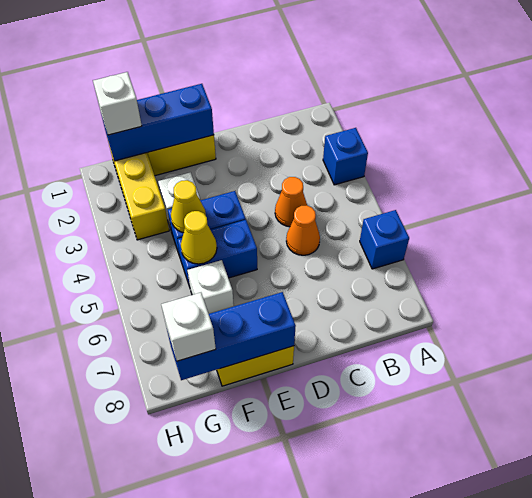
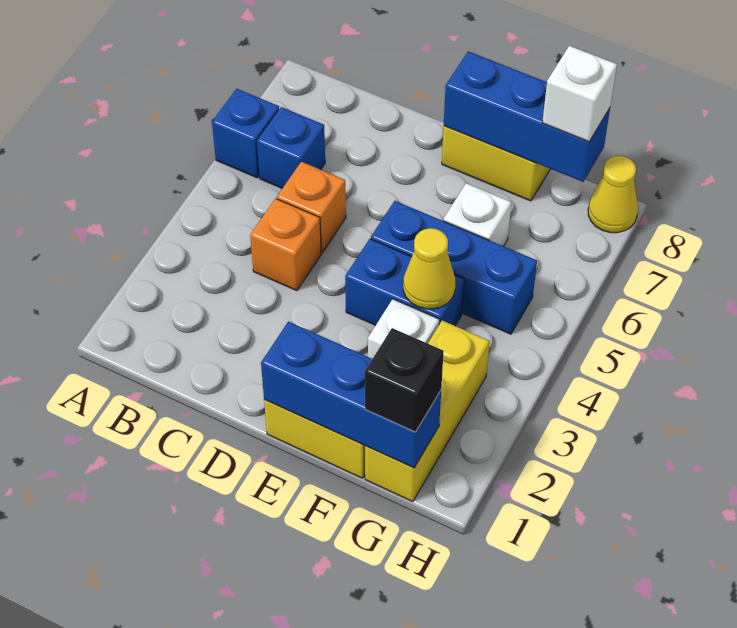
blue 1x1 brick [323,128,368,185] -> blue 1x1 brick moved to [257,107,325,188]
orange 1x1 cone [275,177,307,227] -> orange 1x1 brick [250,199,321,291]
orange 1x1 cone [286,205,320,255] -> orange 1x1 brick [277,162,346,253]
blue 1x2 brick [177,220,257,287] -> blue 1x3 brick [371,201,537,334]
yellow 1x1 cone [181,211,217,264] -> yellow 1x1 cone moved to [588,156,638,233]
white 1x1 brick [93,72,142,135] -> black 1x1 brick [365,328,444,432]

